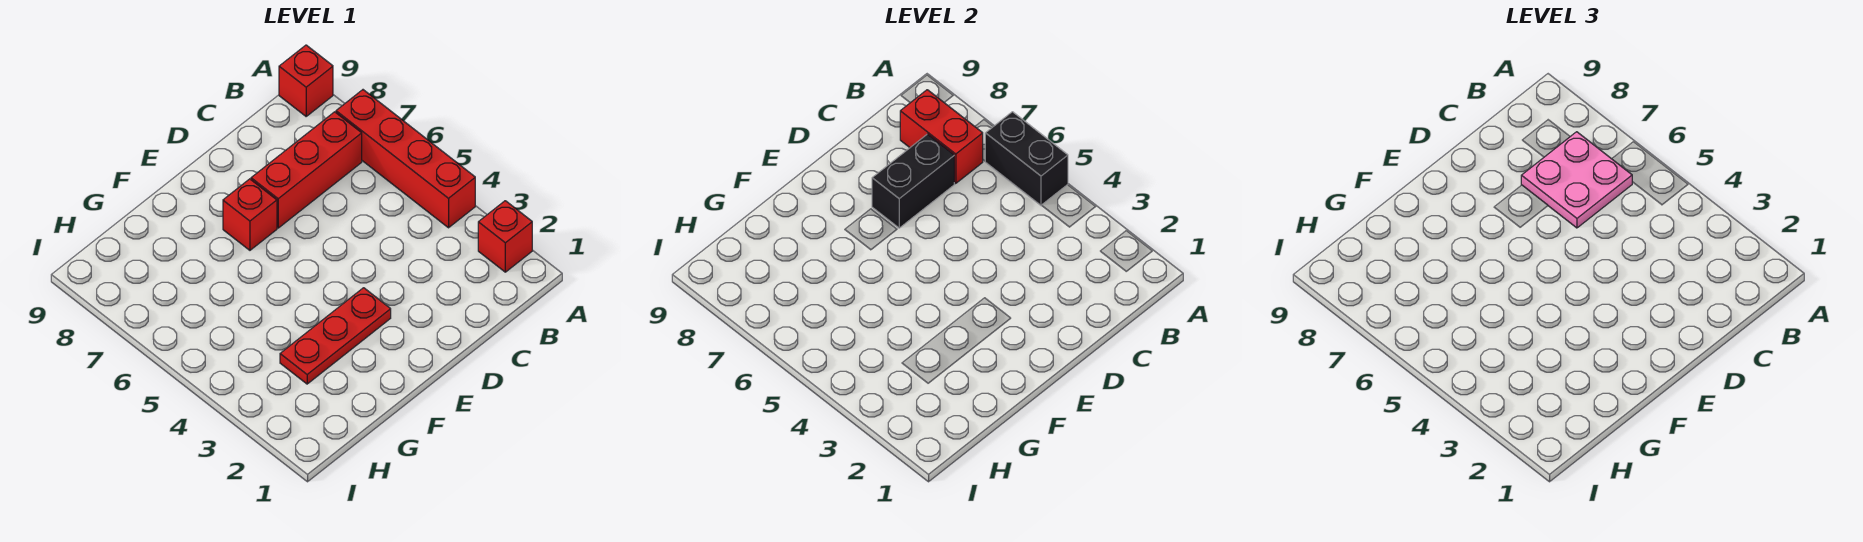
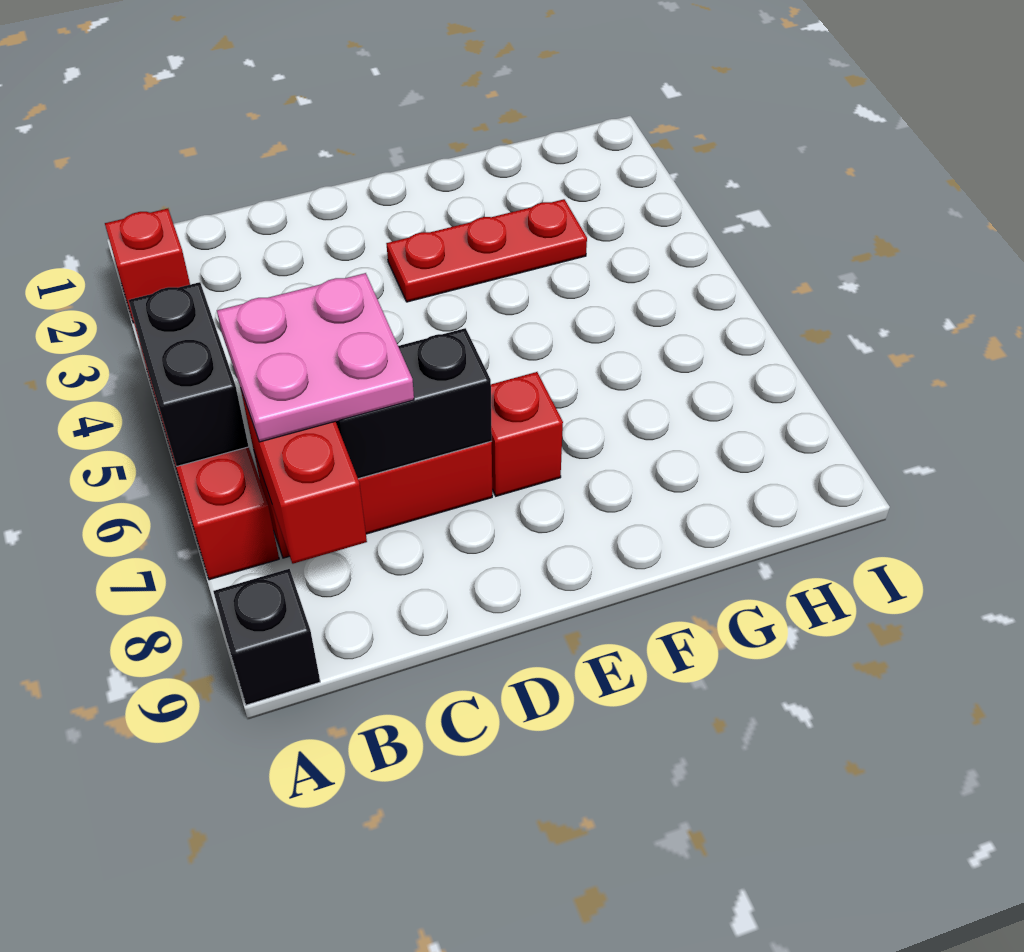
red 1x1 brick [279,45,333,116] -> black 1x1 brick [213,569,320,705]

